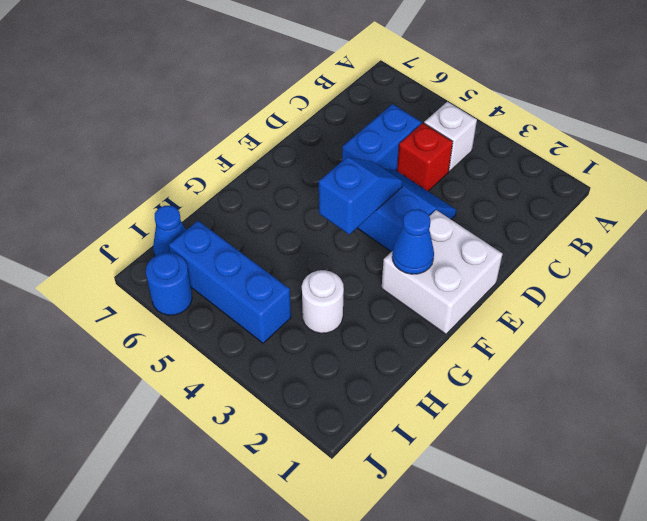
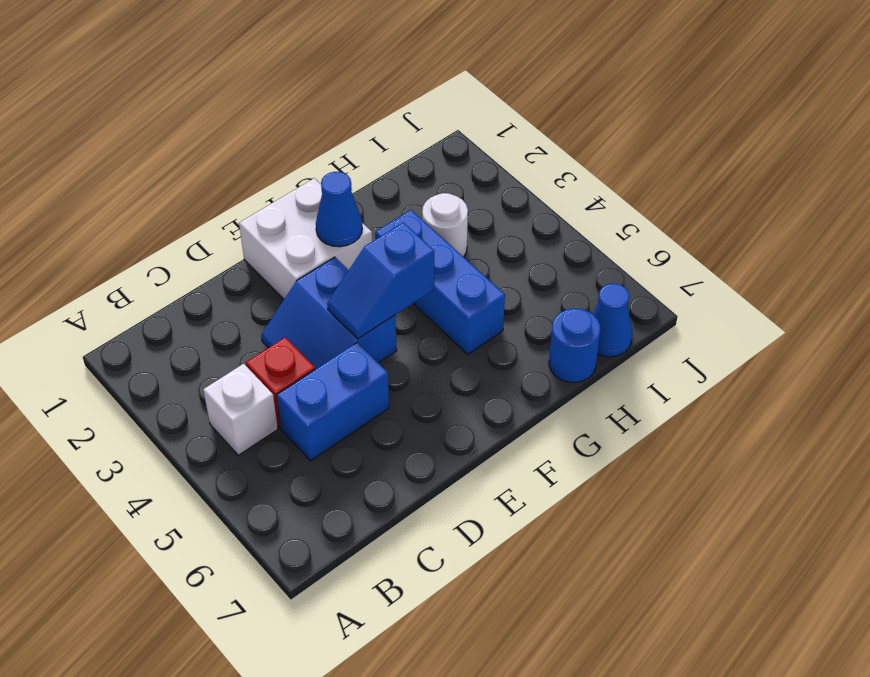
blue 1x3 brick [169,221,291,343] -> blue 1x3 brick moved to [375,210,505,354]
blue 1x1 round brick [146,253,192,315] -> blue 1x1 round brick moved to [549,309,600,383]

